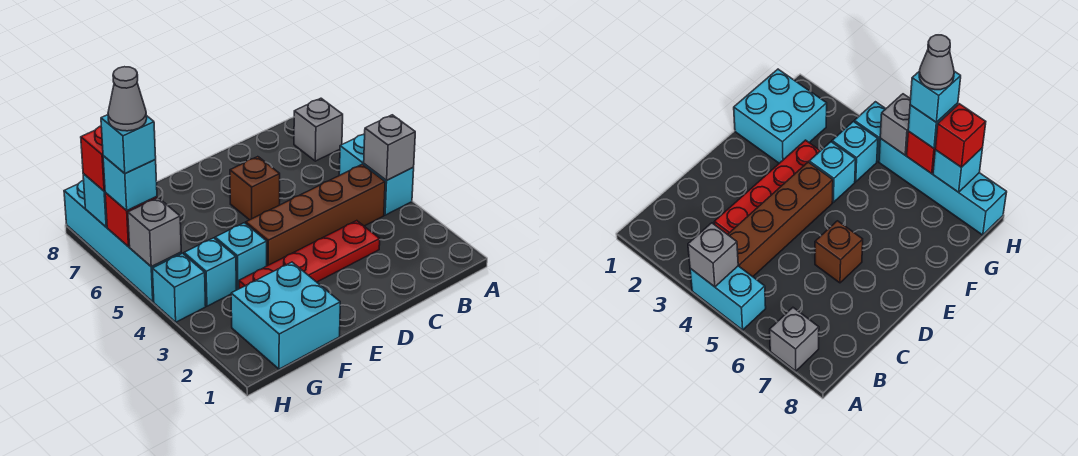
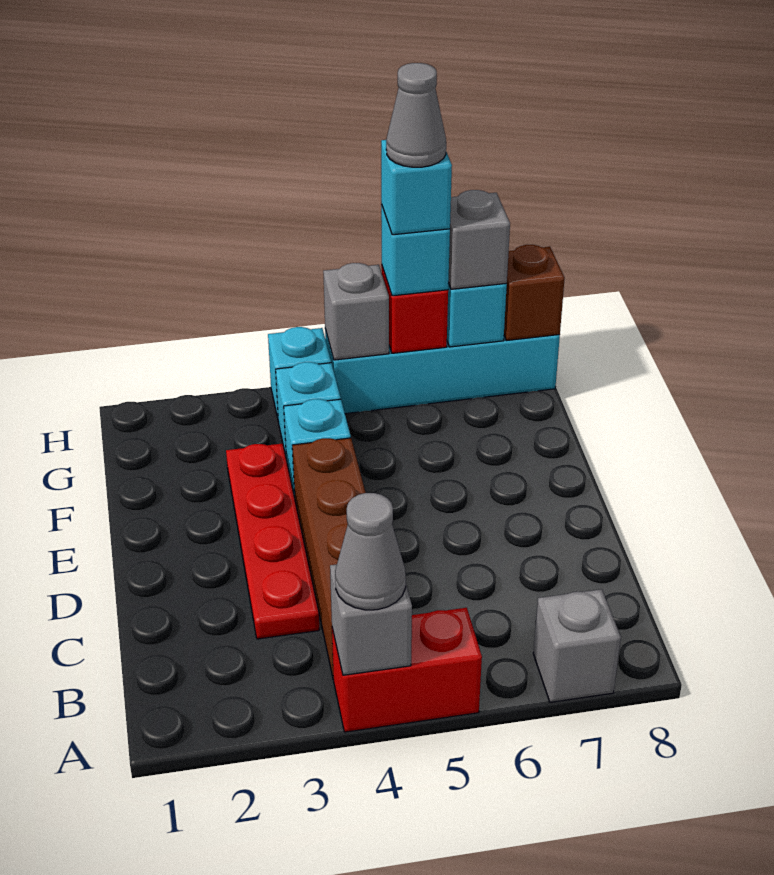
cyan 1x2 brick [339,134,414,215] -> red 1x2 brick [332,608,482,732]
none -> grey 1x1 cone [335,493,406,610]
brown 1x1 brick [230,157,280,220] -> brown 1x1 brick moved to [504,245,565,341]
cyan 2x2 brick [231,262,340,369] -> none
red 1x1 brick [81,126,105,191] -> grey 1x1 brick [448,190,510,289]

